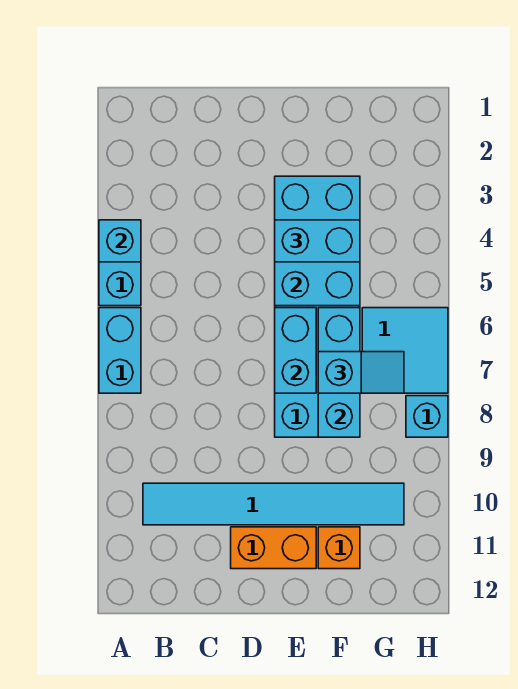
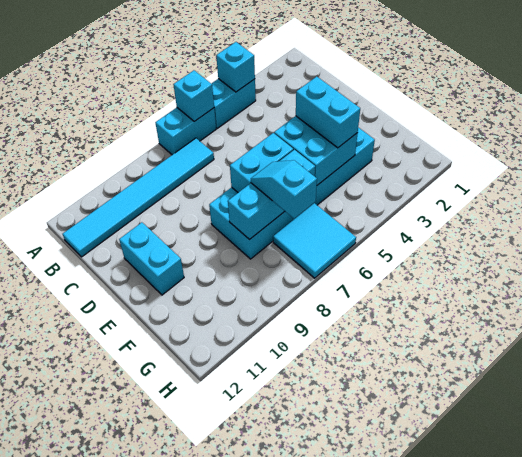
cyan 1x6 tile [143,483,404,525] -> cyan 1x6 tile turned to [63,138,214,257]
orange 1x2 brick [231,527,316,569] -> cyan 1x2 brick [119,222,184,295]
cyan 1x2 slope [318,352,404,393] -> cyan 1x2 slope turned to [251,160,317,219]
orange 1x1 brick [318,527,360,569] -> none
cyan 1x1 brick [406,396,448,437] -> cyan 1x1 brick moved to [173,70,214,121]

